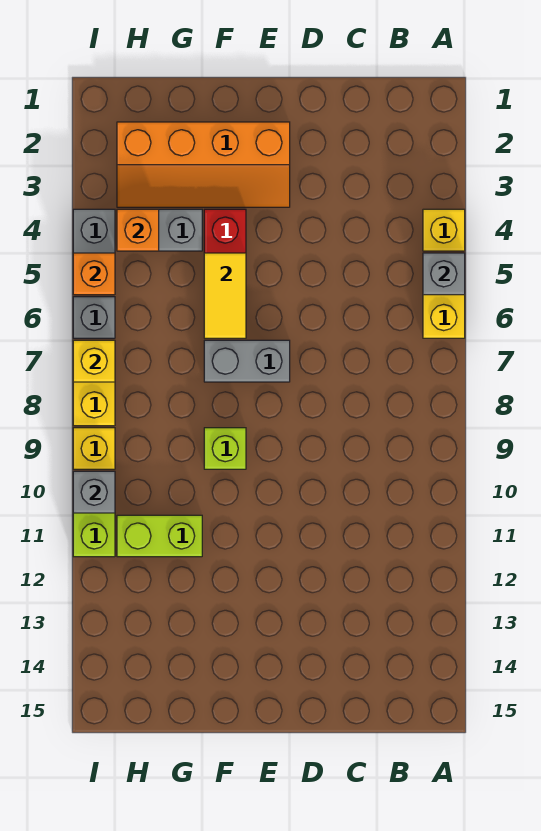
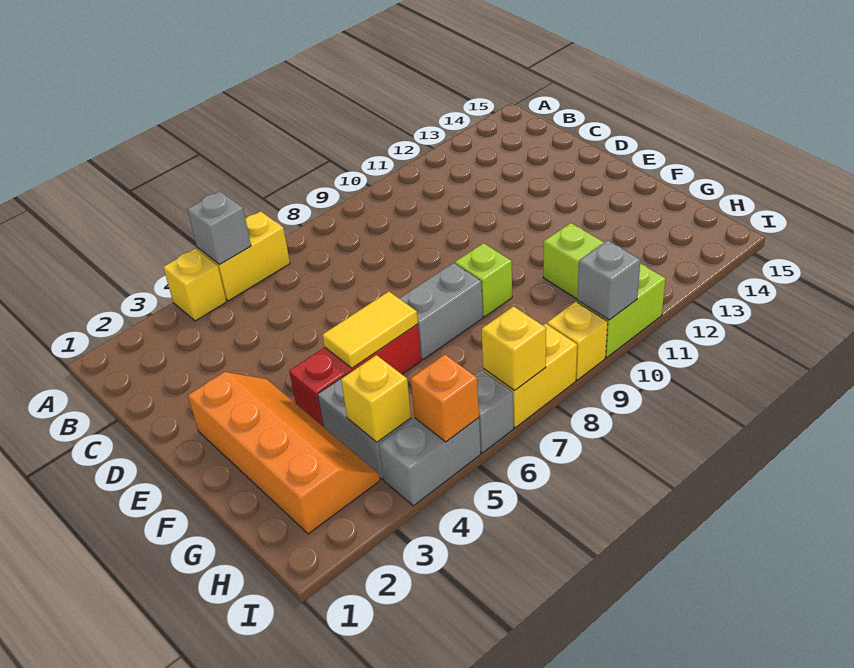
grey 1x2 brick [204,340,290,382] -> grey 1x2 brick turned to [399,263,483,360]
orange 1x1 brick [117,209,159,251] -> yellow 1x1 brick [341,355,411,442]

